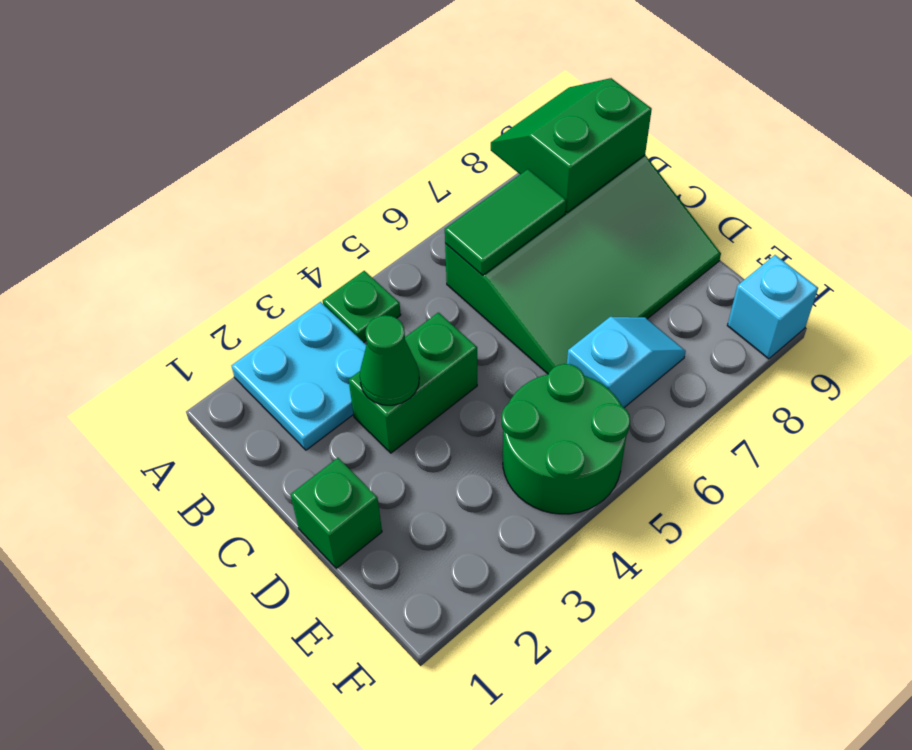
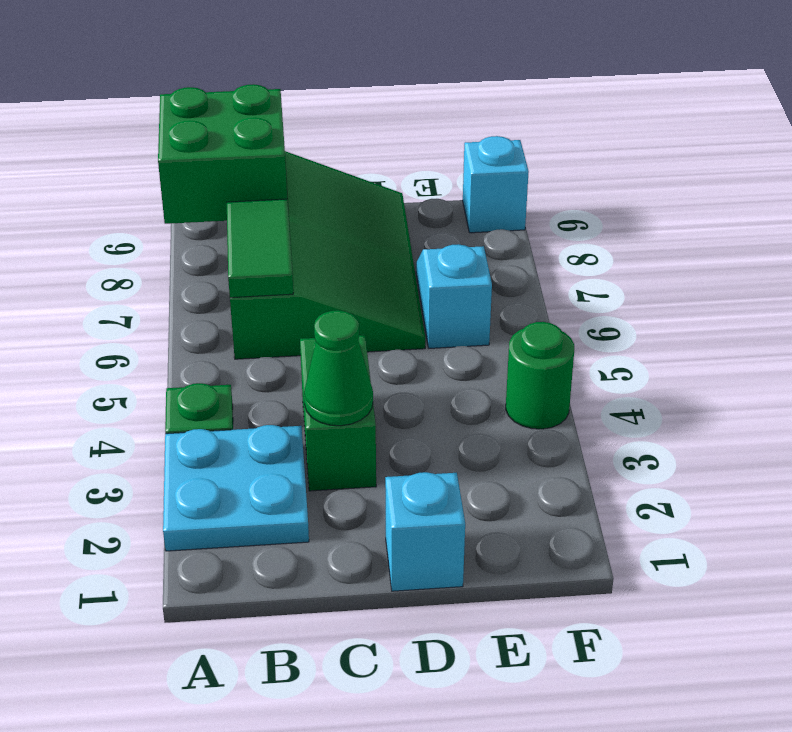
green 2x2 slope [491,78,652,212] -> green 2x2 brick [158,84,287,224]
green 1x1 brick [291,458,382,568] -> cyan 1x1 brick [385,472,465,591]
green 2x2 round brick [502,364,630,514] -> green 1x1 round brick [506,322,574,429]

